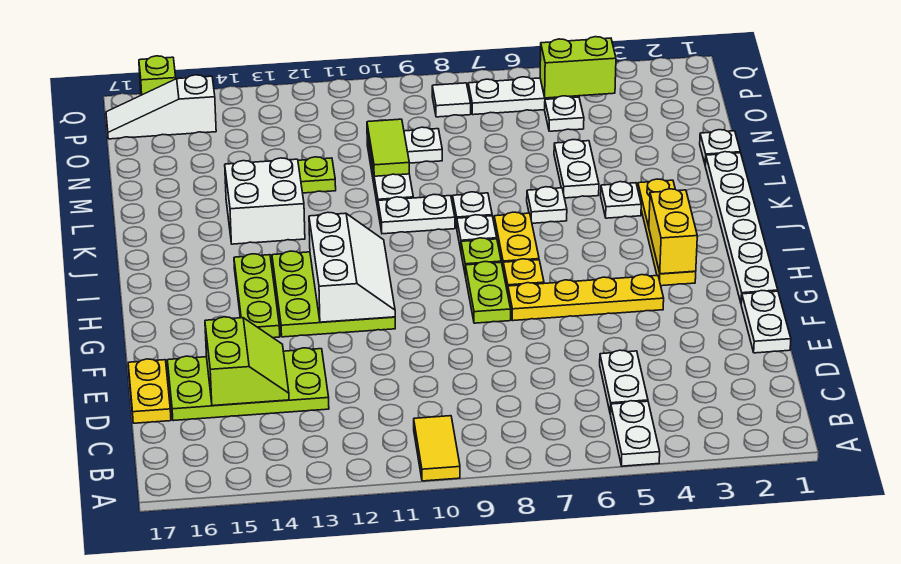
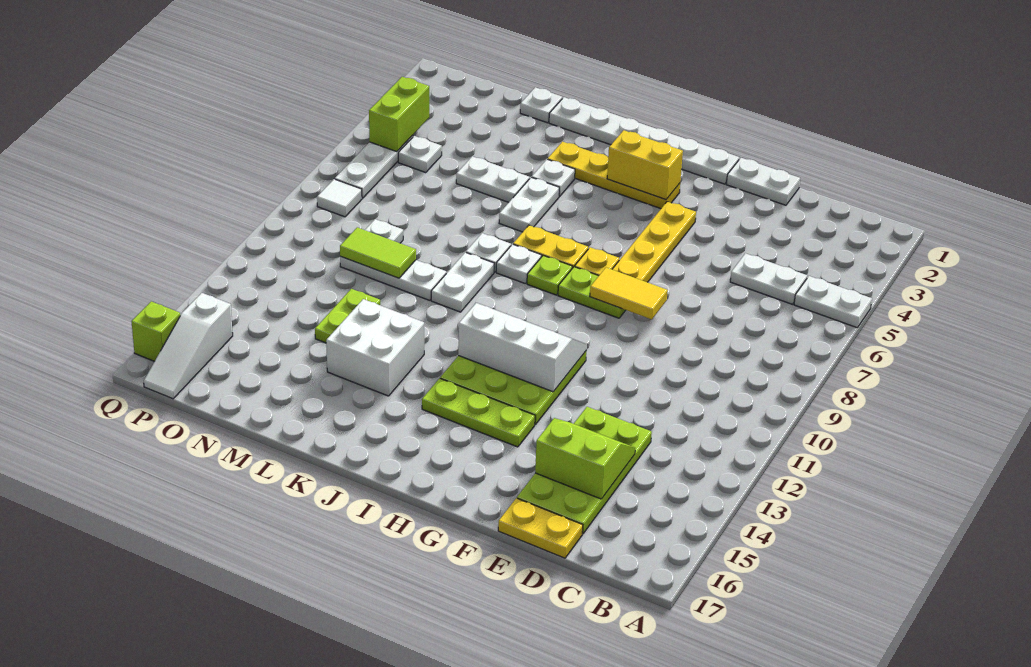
yellow 1x2 tile [414,416,460,481] -> yellow 1x2 tile moved to [590,268,668,319]
white 1x1 plate [527,187,567,223] -> white 1x2 plate [499,177,559,232]

